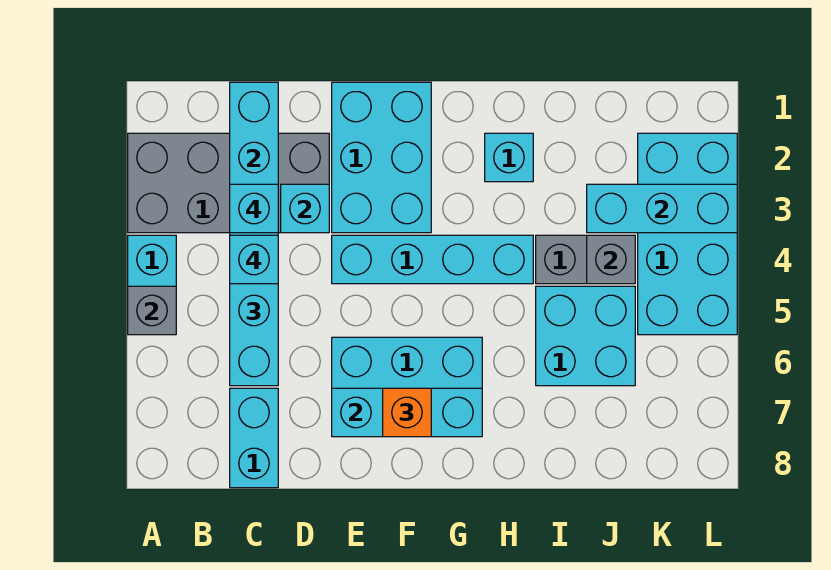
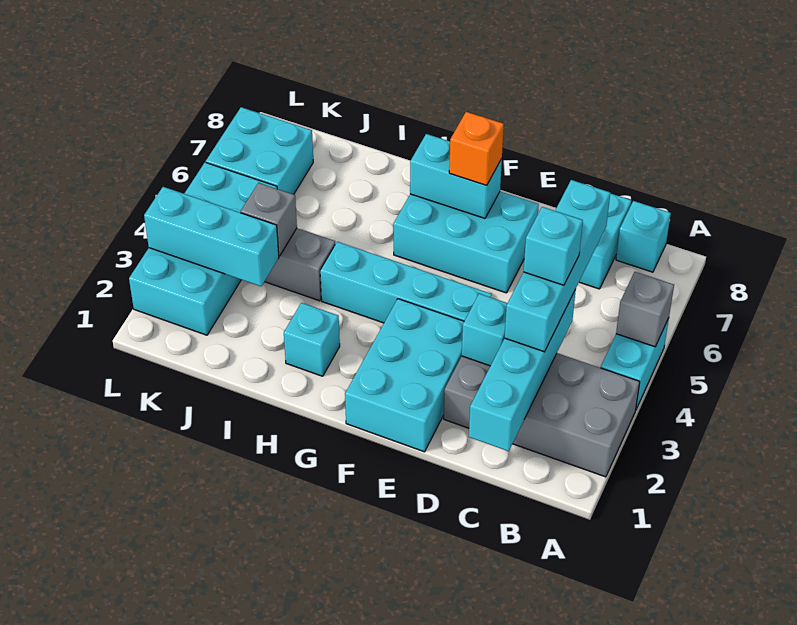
cyan 1x1 brick [230,184,278,233] -> cyan 1x1 brick moved to [616,201,671,272]
cyan 1x3 brick [332,388,482,437] -> cyan 1x2 brick [410,134,502,218]
cyan 2x2 brick [536,286,635,386] -> cyan 2x2 brick moved to [206,107,313,194]

